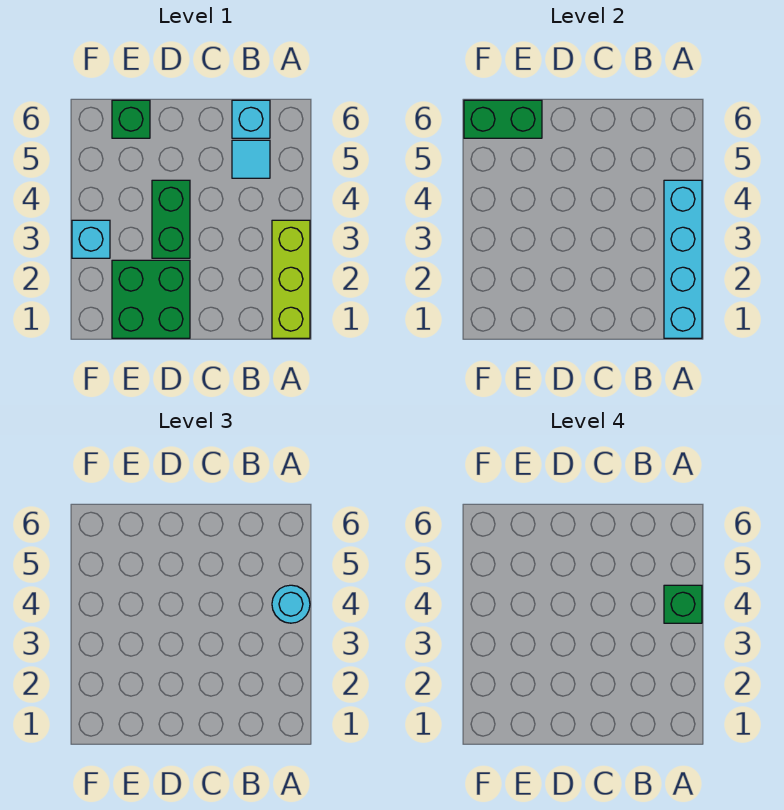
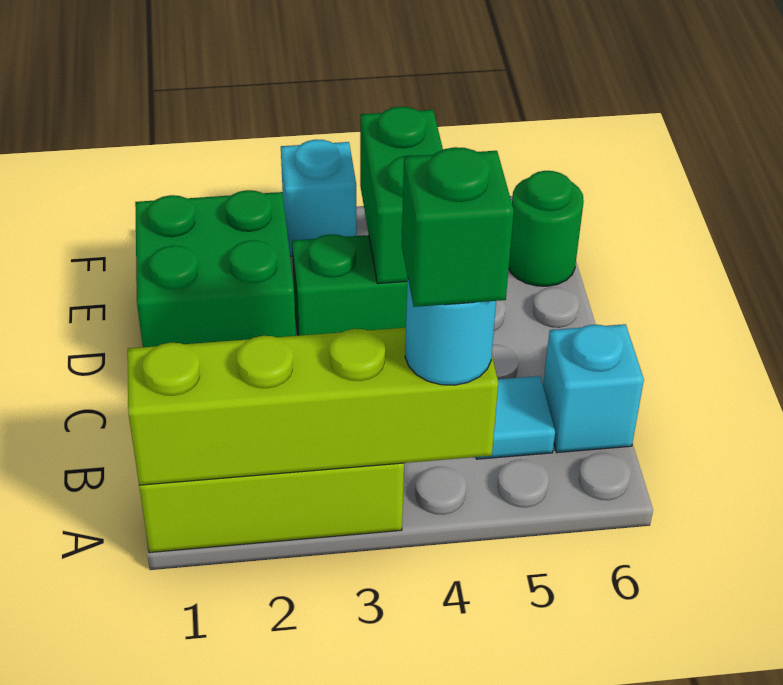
cyan 1x4 brick [664,180,702,338] -> lime 1x4 brick [128,328,498,485]
green 1x1 brick [112,100,150,138] -> green 1x1 round brick [509,171,584,286]
green 1x2 brick [464,100,542,138] -> green 1x2 brick moved to [360,107,443,283]

